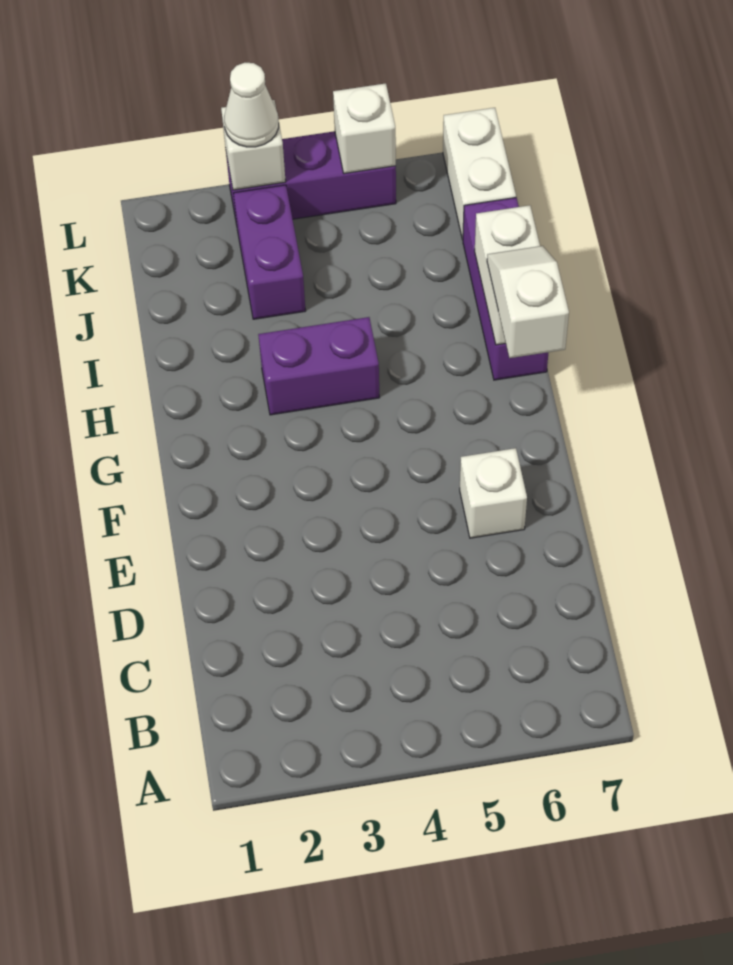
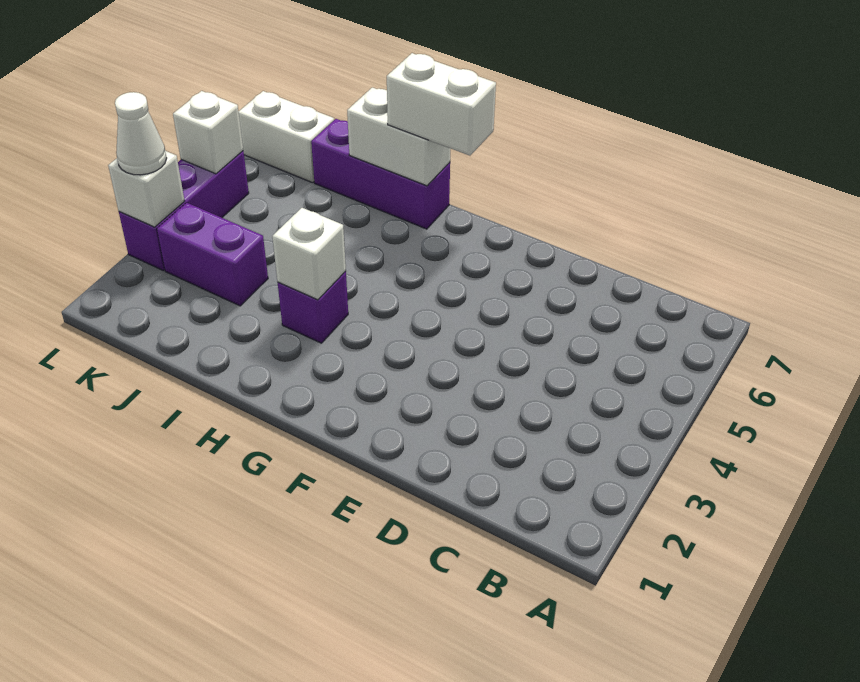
white 1x1 brick [460,448,527,538] -> white 1x1 brick moved to [272,208,346,300]
white 1x2 slope [487,246,569,358] -> white 1x2 brick [387,53,496,156]
purple 1x2 brick [258,317,379,415] -> purple 1x1 brick [278,271,348,343]

